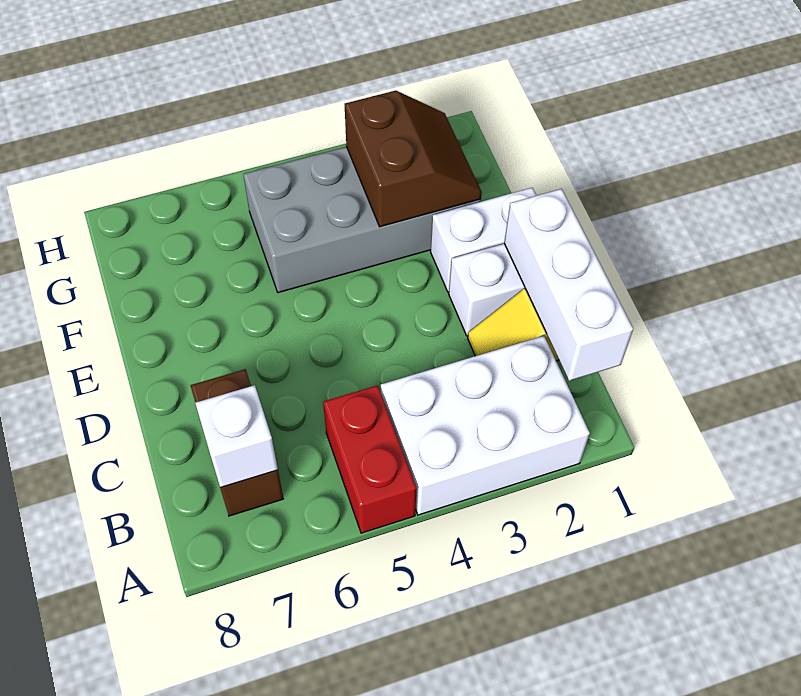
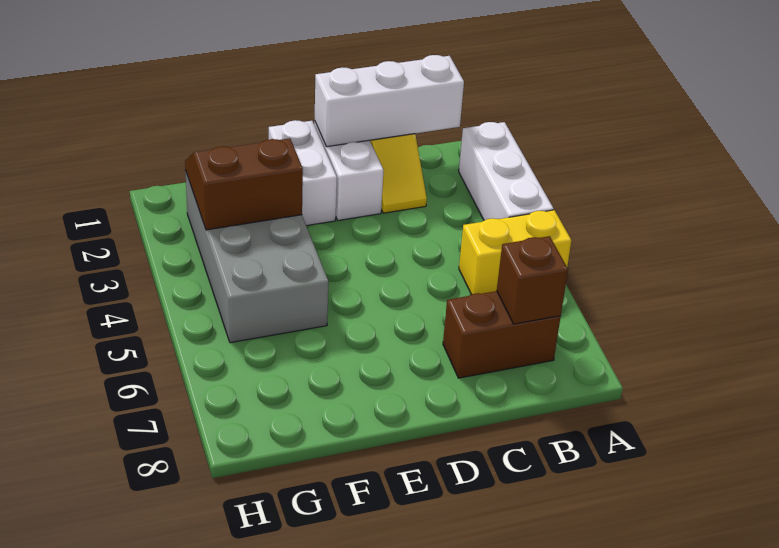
white 2x3 brick [381,336,590,515] -> white 1x3 brick [459,122,554,220]
red 1x2 brick [323,385,417,533] -> yellow 1x2 brick [459,210,571,295]
white 1x1 brick [195,385,278,488] -> brown 1x1 brick [497,236,568,324]

